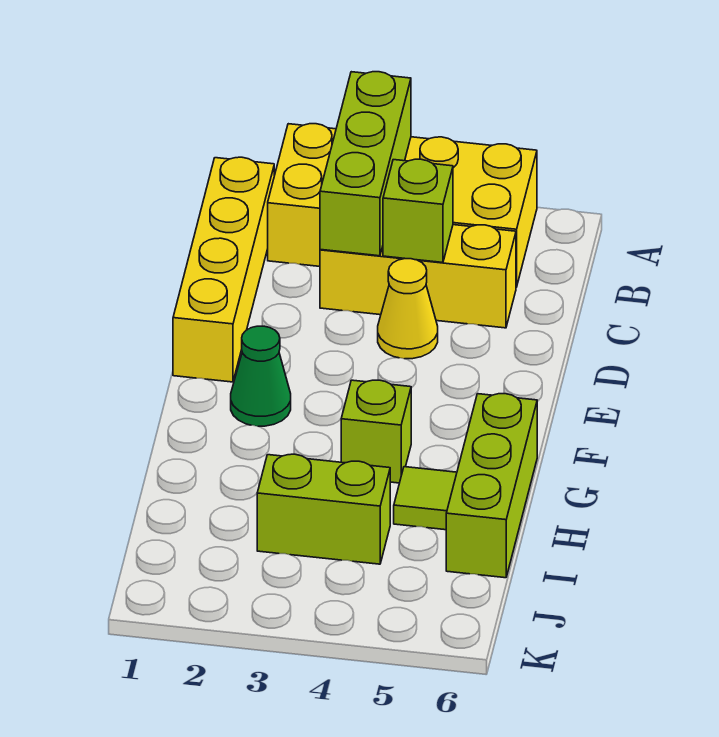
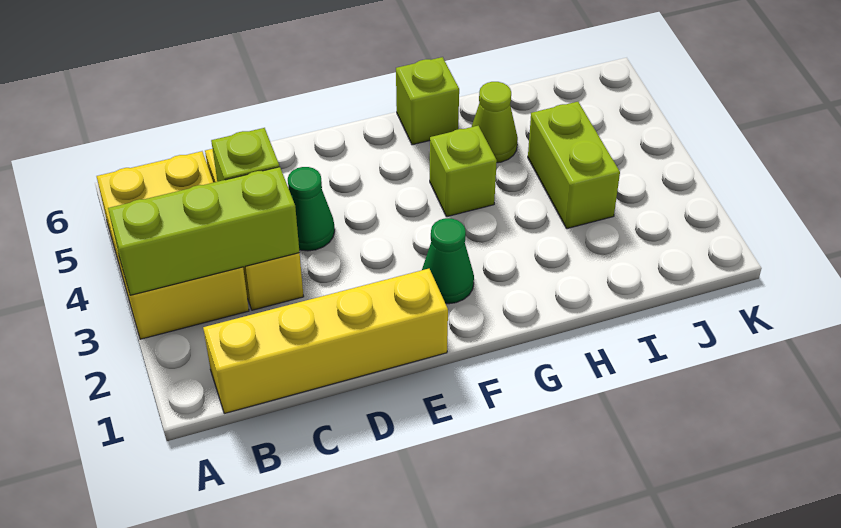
yellow 2x4 brick [268,124,537,287] -> yellow 2x3 brick [97,151,249,339]
yellow 1x1 cone [378,259,438,359] -> green 1x1 cone [288,167,335,251]
lime 1x3 brick [446,394,537,578] -> lime 1x1 brick [396,57,459,145]
lime 1x1 tile [394,467,457,530] -> lime 1x1 cone [472,82,518,163]

